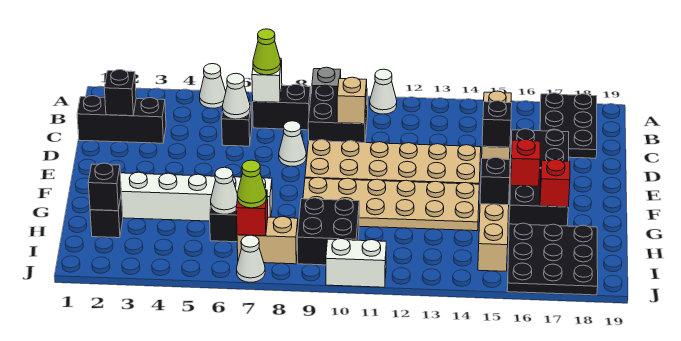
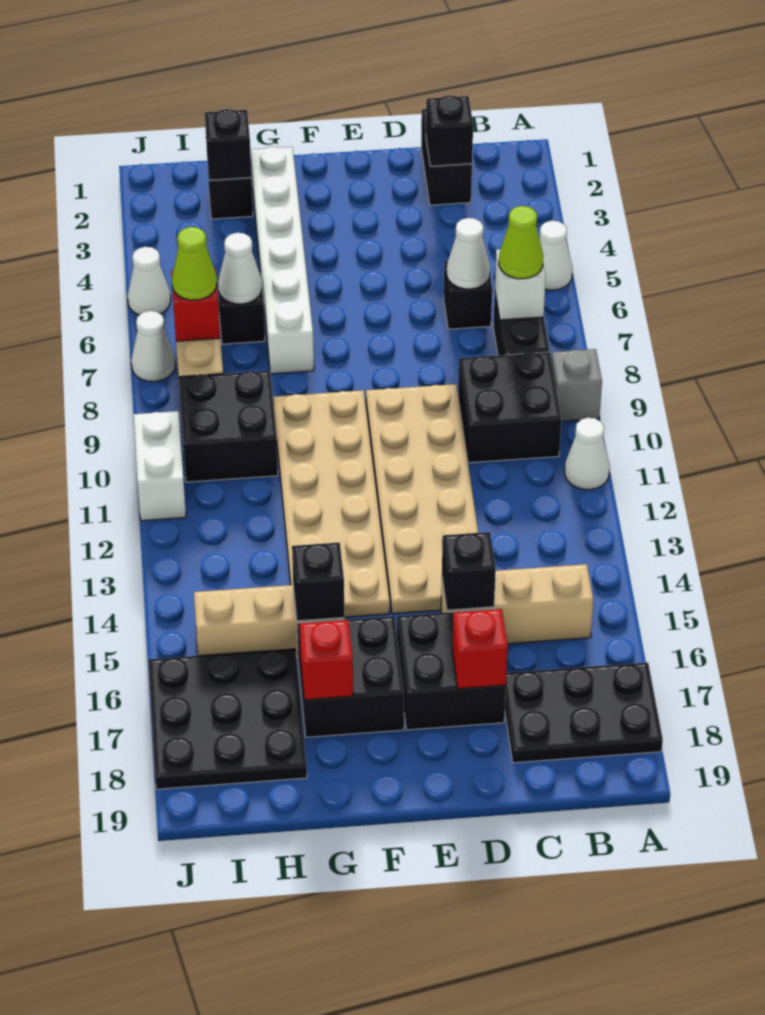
black 1x3 brick [77,96,166,143] -> black 1x2 brick [421,109,472,205]
tan 1x1 brick [337,77,367,124] -> none
white 1x1 cone [279,121,306,166] -> white 1x1 cone moved to [128,247,171,315]
red 1x1 brick [510,139,540,186] -> red 1x1 brick moved to [452,609,508,689]

